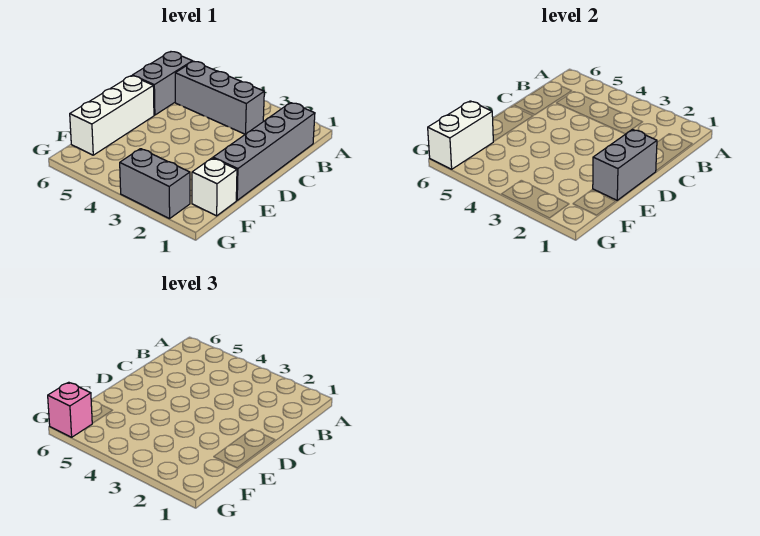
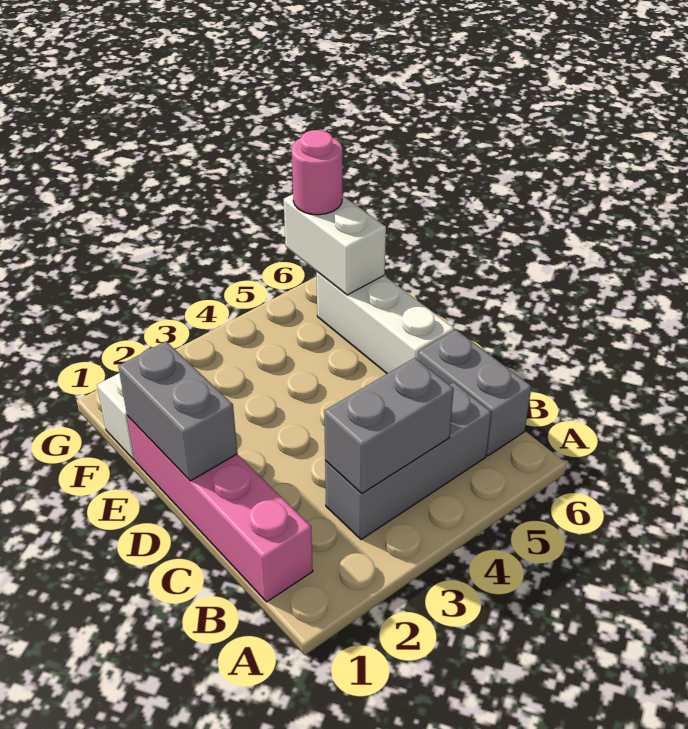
grey 1x4 brick [213,103,315,200] -> pink 1x4 brick [127,416,313,602]
grey 1x2 brick [120,149,190,219] -> grey 1x2 brick moved to [324,358,454,493]
pink 1x1 brick [48,382,92,437] -> pink 1x1 round brick [292,130,342,215]

